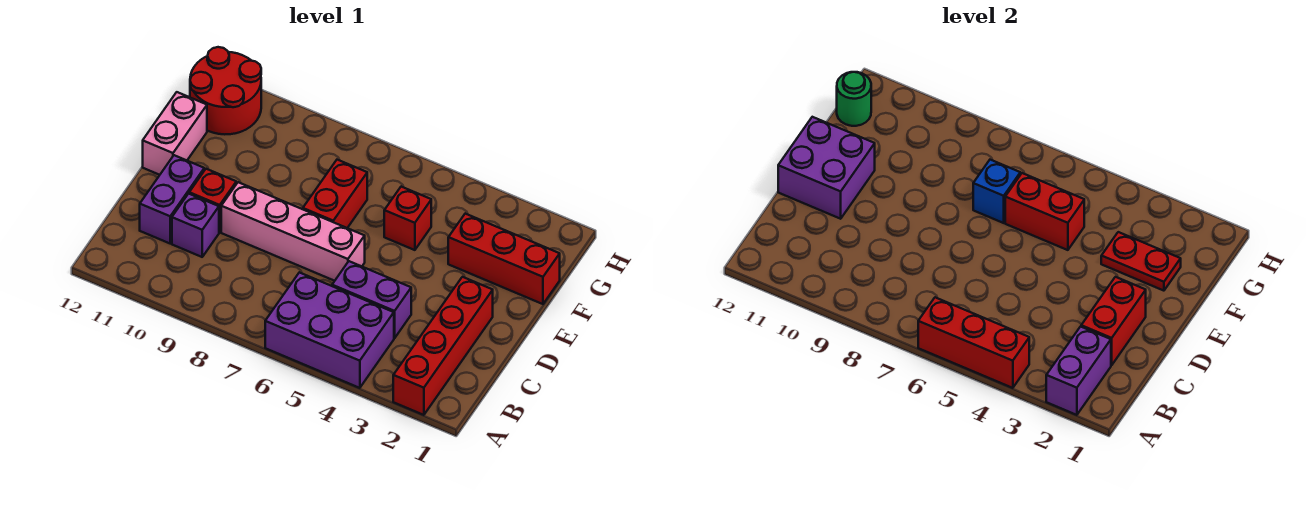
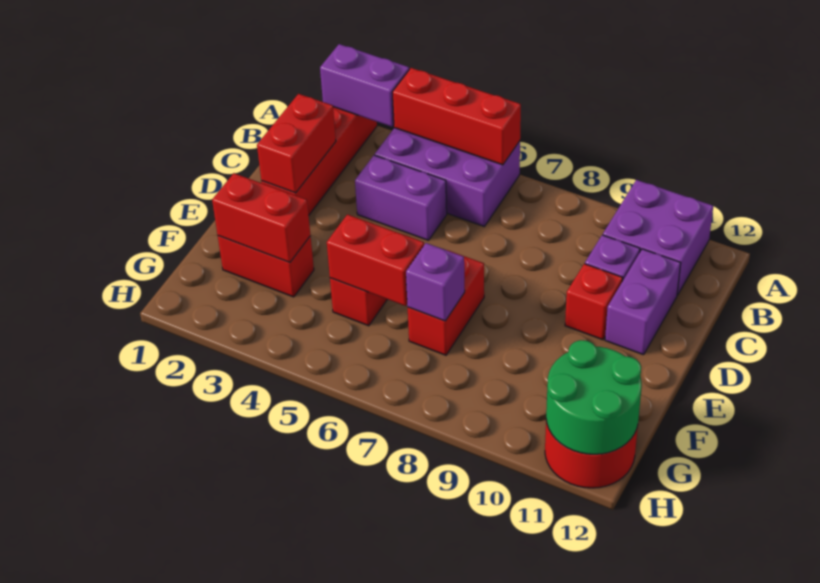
purple 1x2 brick [1046,327,1111,415] -> purple 1x2 brick turned to [320,44,409,127]
pink 1x4 brick [221,182,365,281] -> none
purple 2x2 brick [778,117,875,219] -> purple 2x2 brick moved to [603,180,713,295]
pink 1x2 brick [143,92,207,175] -> none
red 1x3 brick [448,214,560,304] -> red 1x2 brick [218,236,314,297]
red 1x2 plate [1101,232,1181,291] -> red 1x2 brick [212,173,310,263]
blue 1x1 brick [973,160,1020,223] -> purple 1x1 brick [406,243,465,321]
green 1x1 round brick [837,72,871,126] -> green 2x2 round brick [546,340,642,454]

